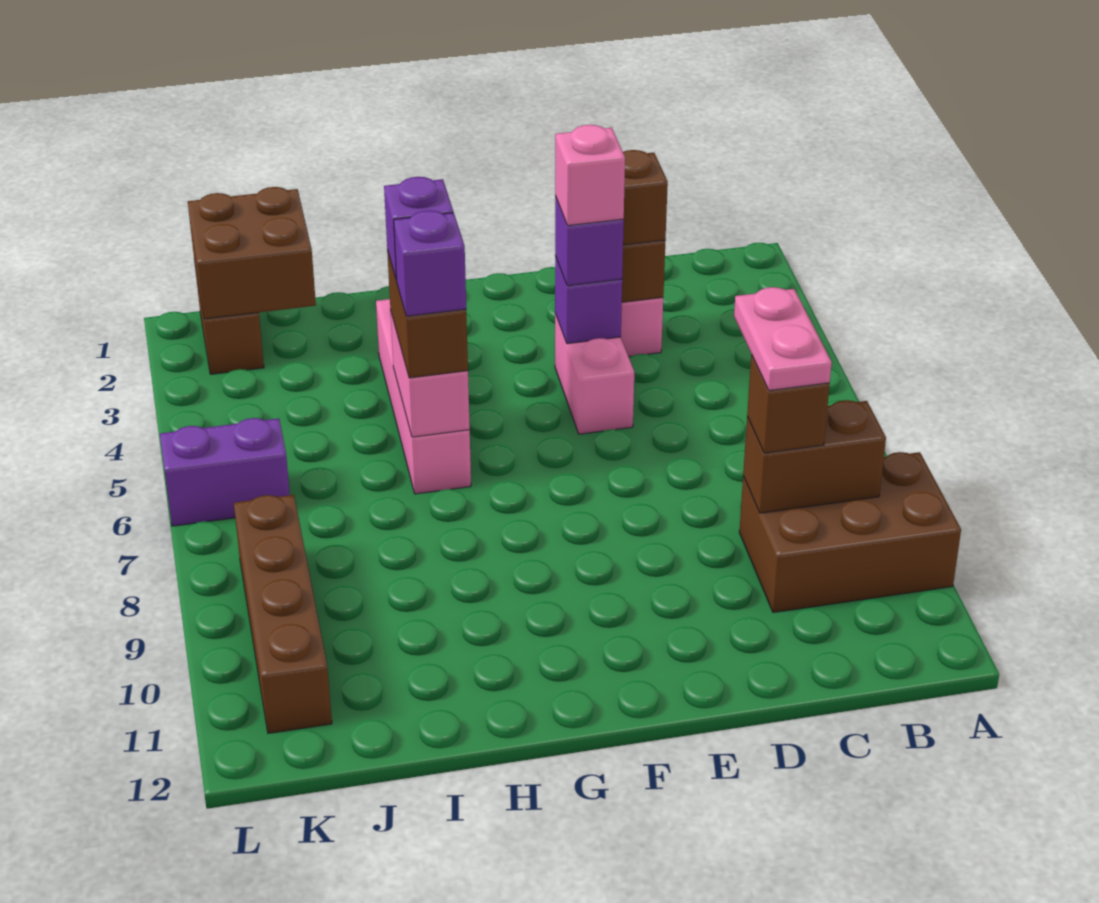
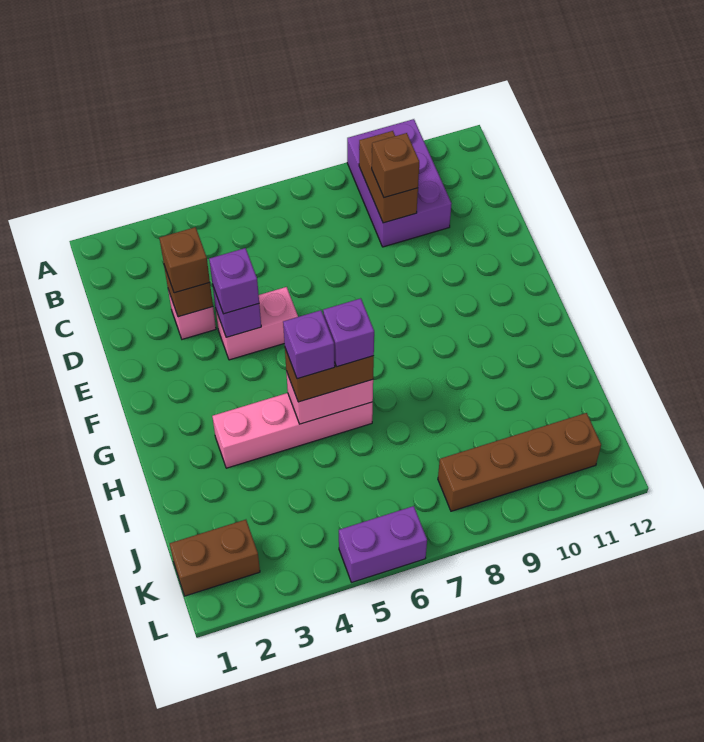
brown 2x3 brick [739,452,961,612] -> purple 2x3 brick [347,119,452,247]
pink 1x2 plate [734,287,832,390] -> none
pink 1x1 brick [555,125,625,226] -> none
brown 2x2 brick [188,187,316,319] -> none
purple 1x2 brick [160,418,290,526] -> purple 1x2 brick turned to [339,506,427,582]

